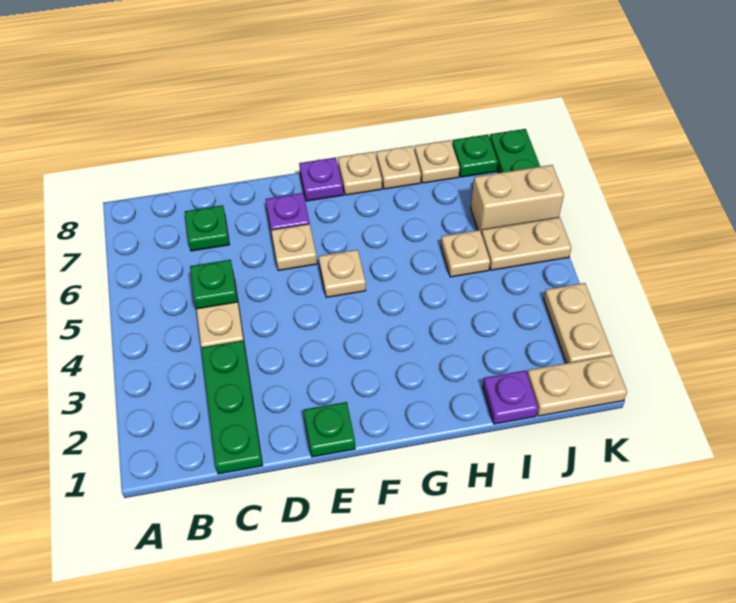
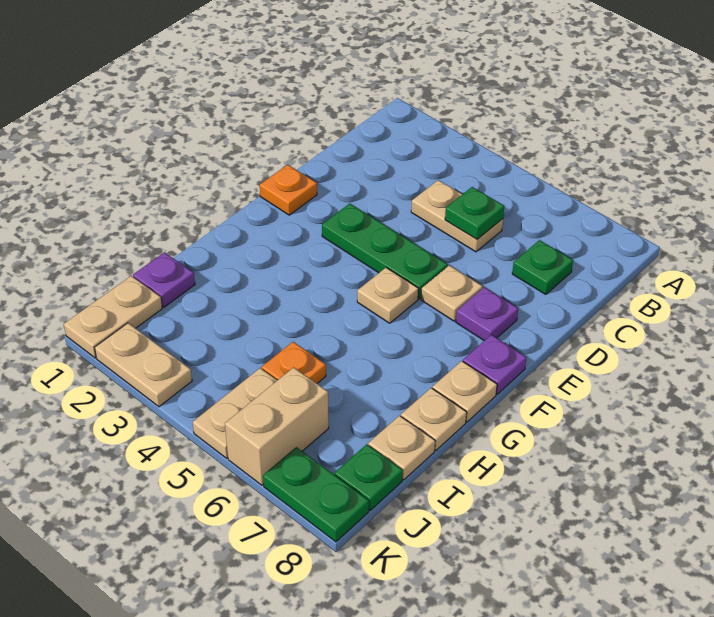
green 1x3 plate [201,340,263,474] -> green 1x3 plate moved to [322,204,448,299]
green 1x1 plate [304,402,355,457] -> orange 1x1 plate [260,165,317,215]
tan 1x1 plate [441,230,490,277] -> orange 1x1 plate [262,342,326,383]

